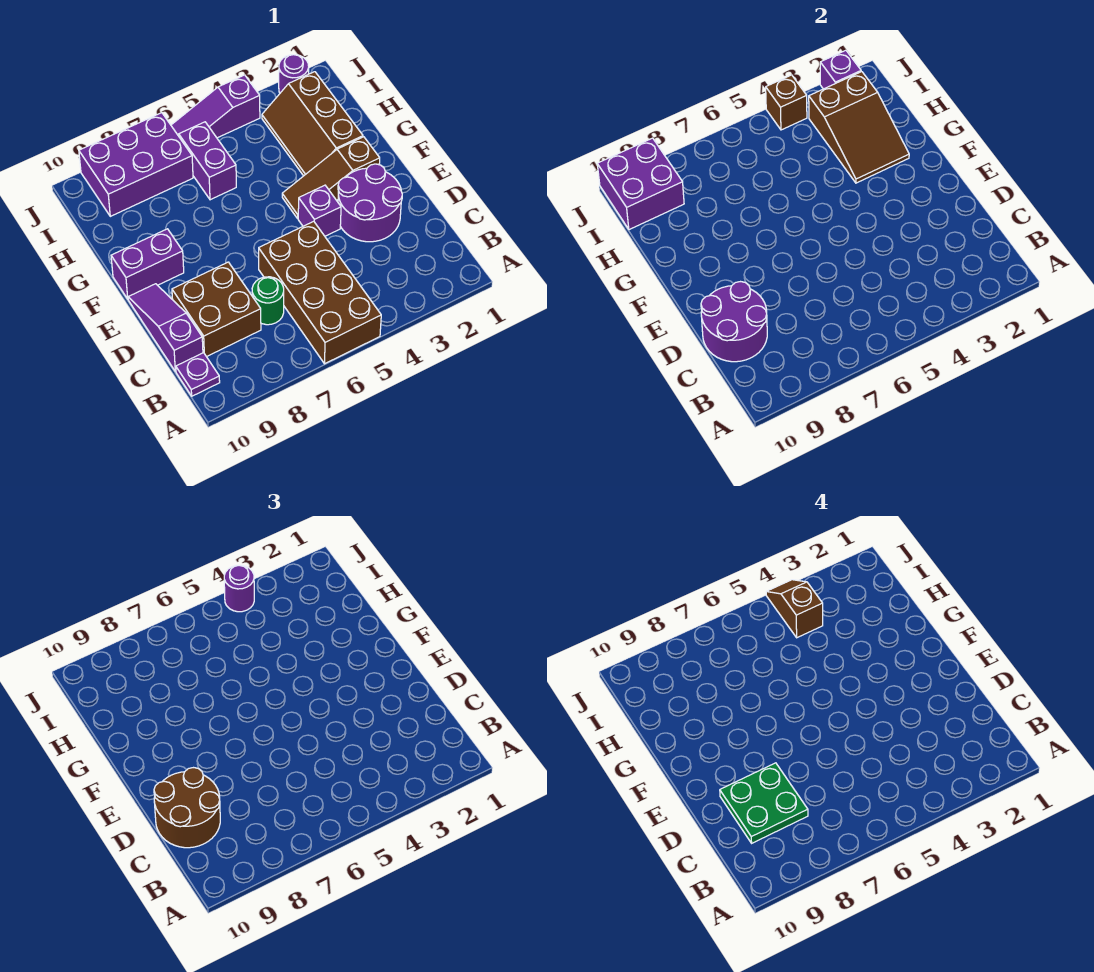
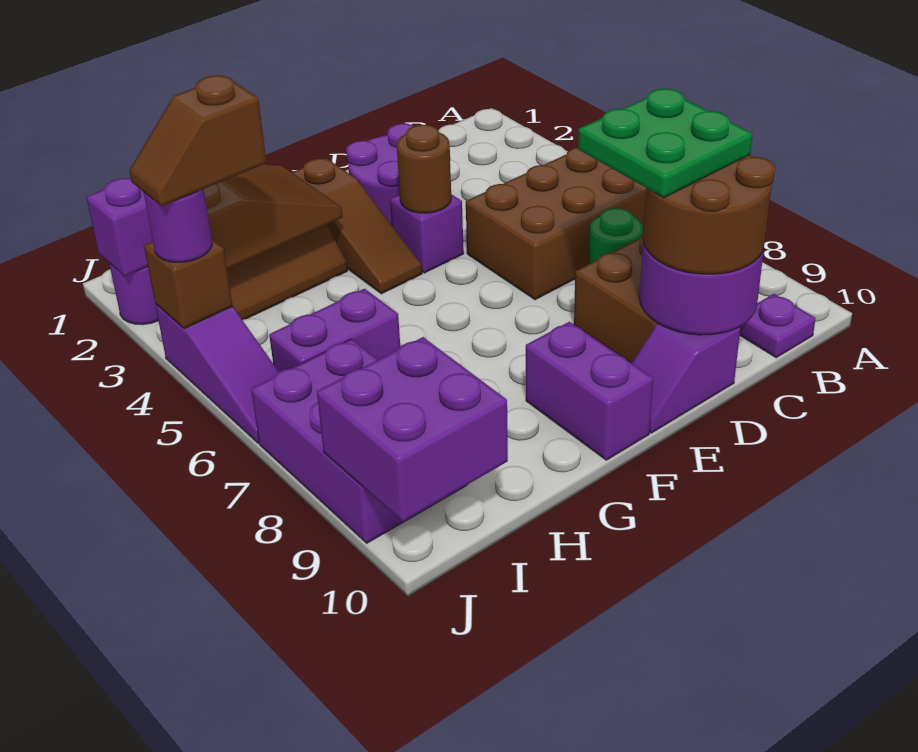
purple 1x3 slope [128,284,203,372] -> purple 1x2 slope [632,324,740,433]
none -> brown 1x1 round brick [397,125,451,213]

